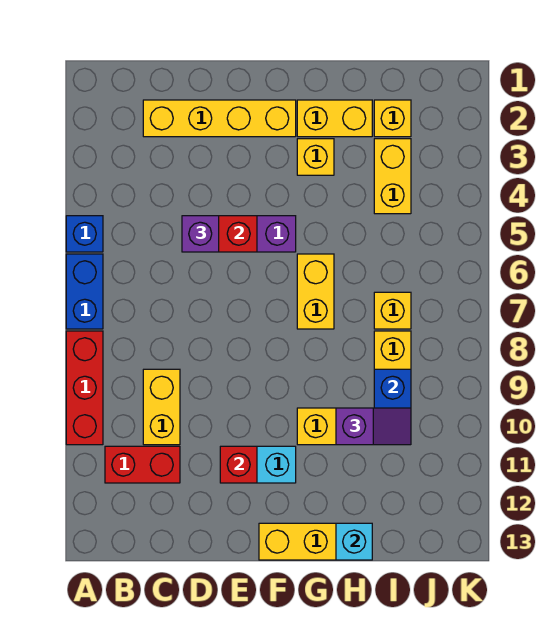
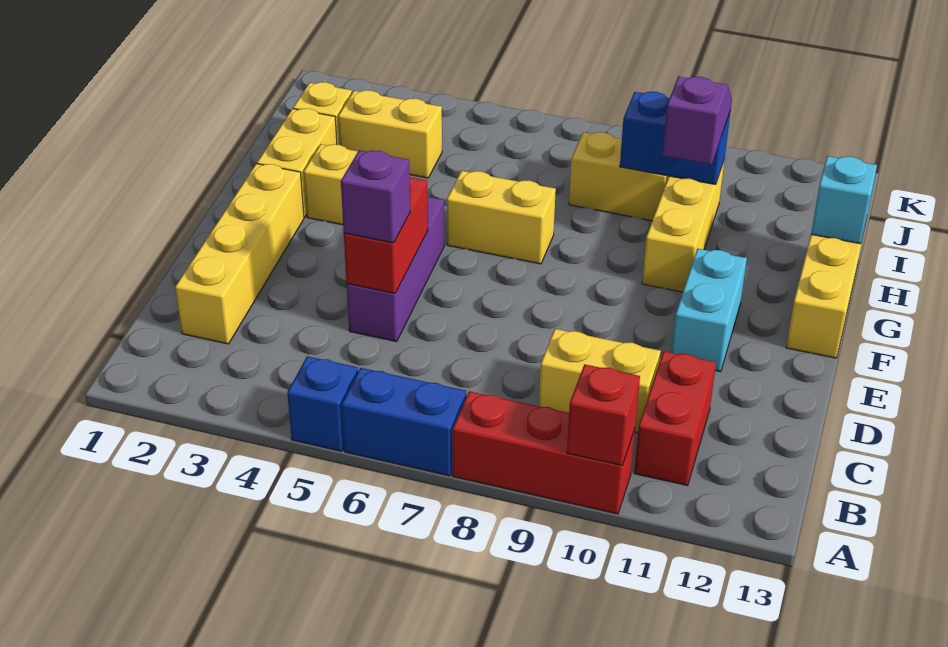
red 1x1 brick [220,446,257,483] -> red 1x1 brick moved to [567,364,640,465]
yellow 1x1 brick [374,292,411,329] -> none

